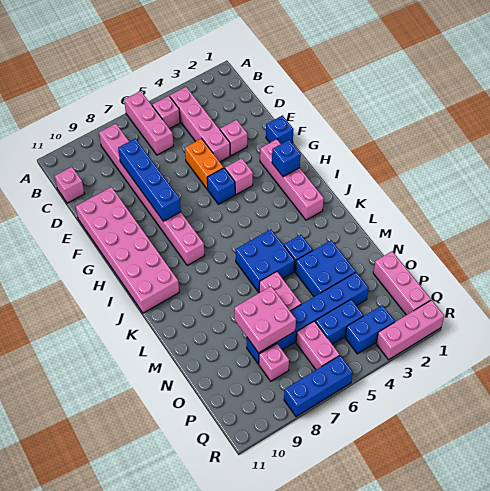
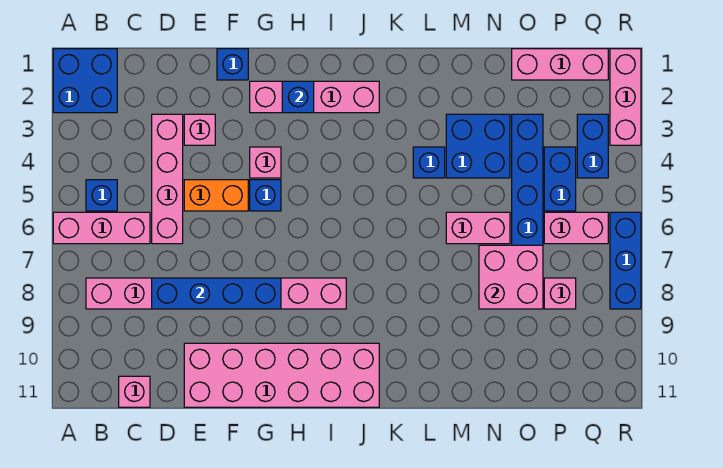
pink 1x4 brick [170,87,230,162] -> pink 1x4 brick turned to [152,114,183,244]
pink 1x1 brick [152,96,180,129] -> blue 1x1 brick [86,180,117,211]
blue 2x2 brick [235,229,295,292] -> blue 2x2 brick moved to [53,49,117,113]

